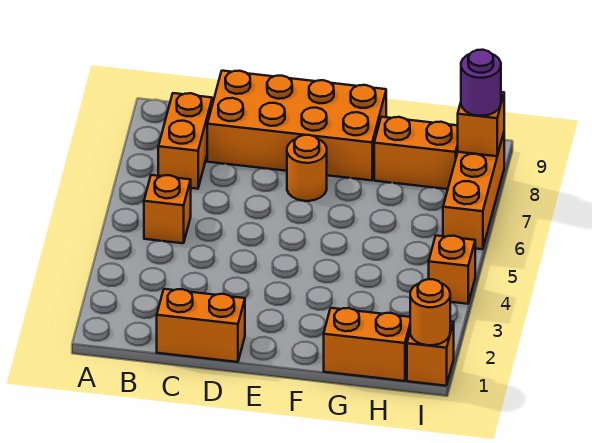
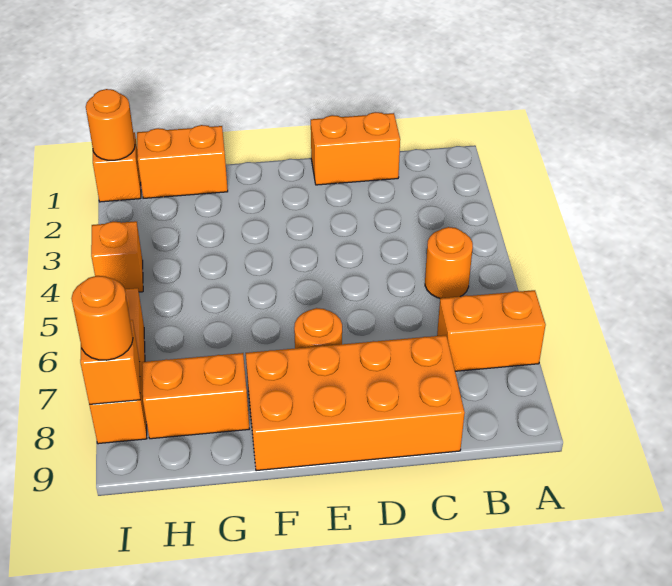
orange 1x1 brick [144,175,191,243] -> orange 1x1 round brick [425,227,473,298]
orange 1x2 brick [158,93,212,189] -> orange 1x2 brick turned to [437,290,546,371]
purple 1x1 round brick [461,50,501,116] -> orange 1x1 round brick [71,276,133,360]

